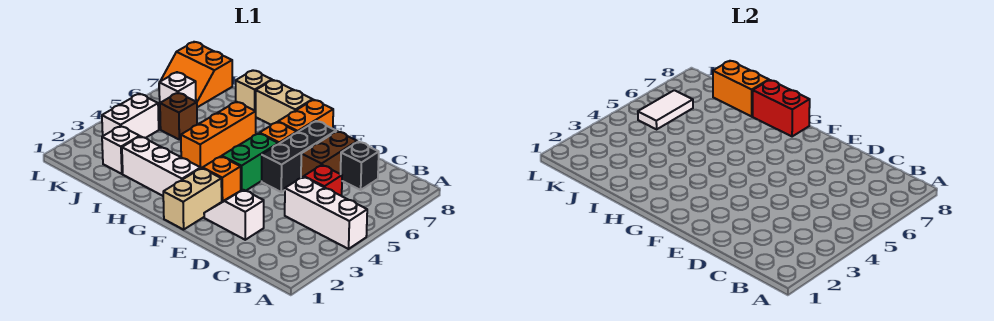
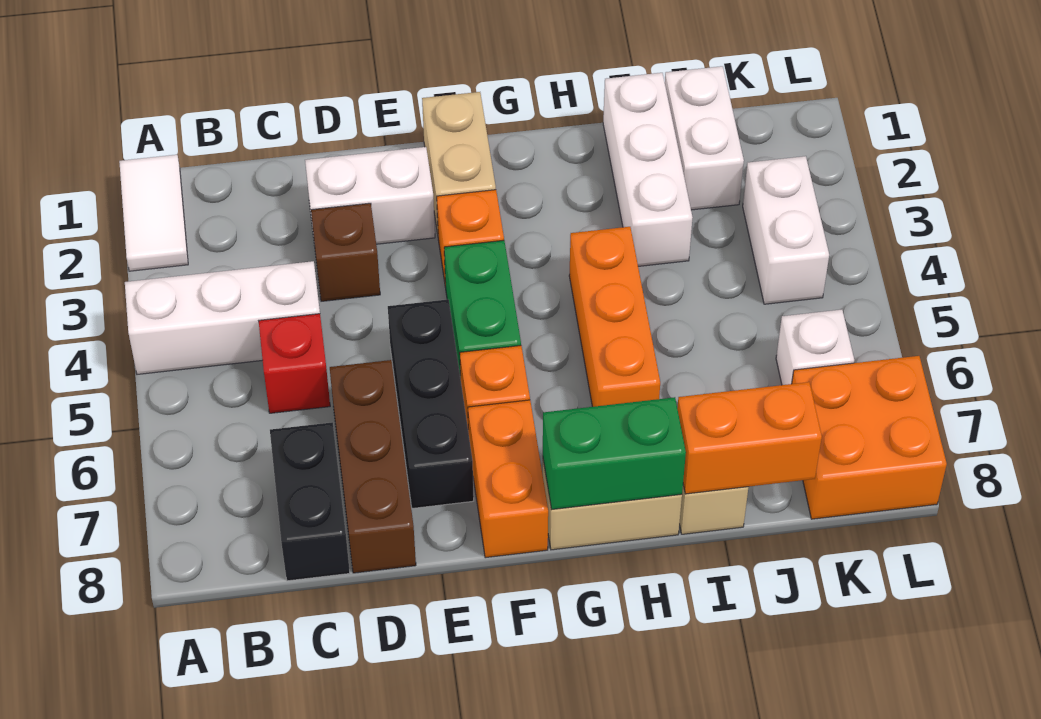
black 1x1 brick [341,142,379,190] -> black 1x2 brick [270,422,350,581]
white 1x2 slope [204,190,264,240] -> white 1x2 brick [305,147,435,246]
brown 1x2 brick [301,131,357,178] -> brown 1x3 brick [330,360,416,573]
white 1x3 brick [122,136,201,196] -> white 1x3 brick turned to [603,73,693,266]
red 1x2 brick [753,80,810,137] -> green 1x2 brick [543,397,686,510]
white 1x1 brick [102,126,140,174] -> white 1x2 brick [665,66,744,210]
brown 1x1 brick [160,93,197,140] -> brown 1x1 brick moved to [311,203,380,301]
white 1x2 tile [638,90,693,129] -> white 1x2 tile moved to [119,155,188,271]
orange 2x2 slope [161,42,232,107] -> orange 2x2 brick [792,356,947,519]

